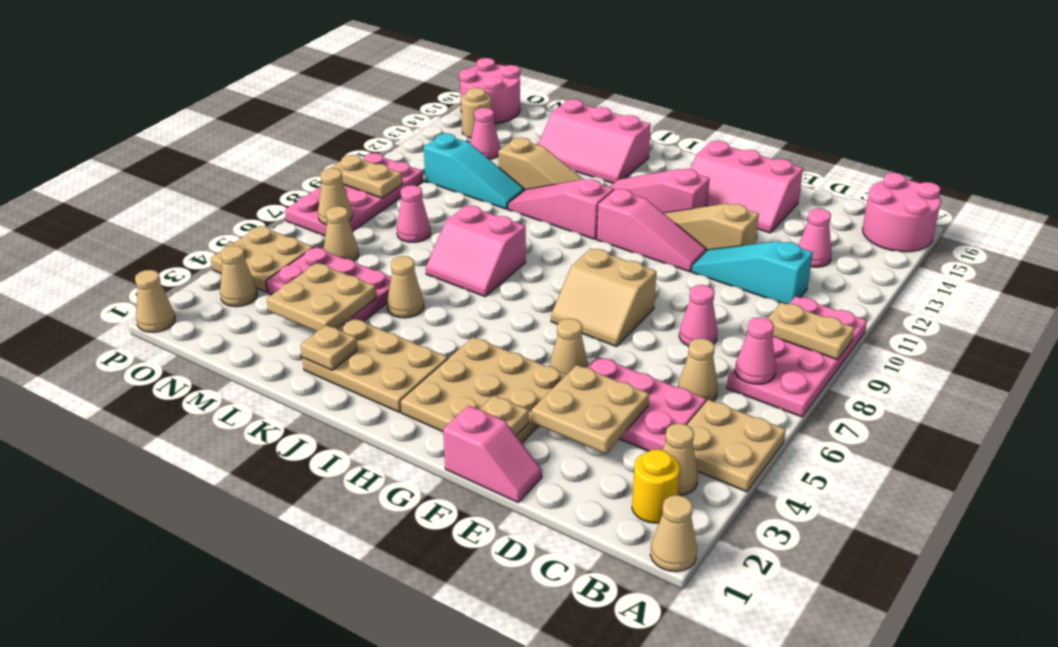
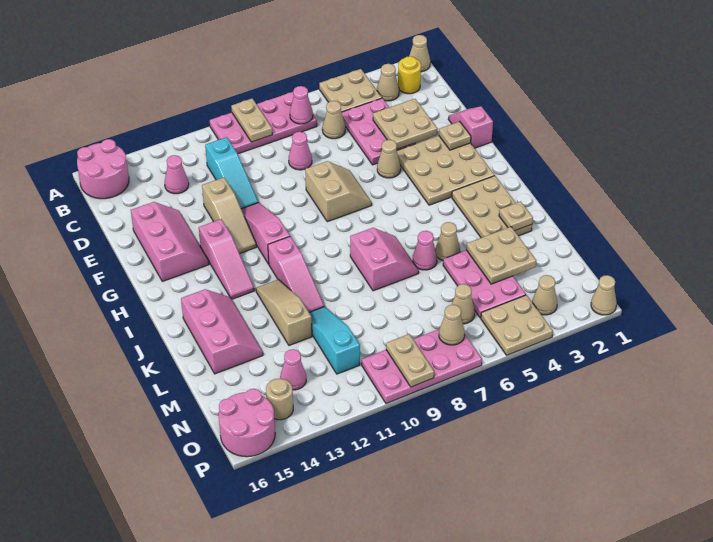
pink 1x1 cone [397,185,431,242] -> pink 1x1 cone moved to [413,231,437,270]

